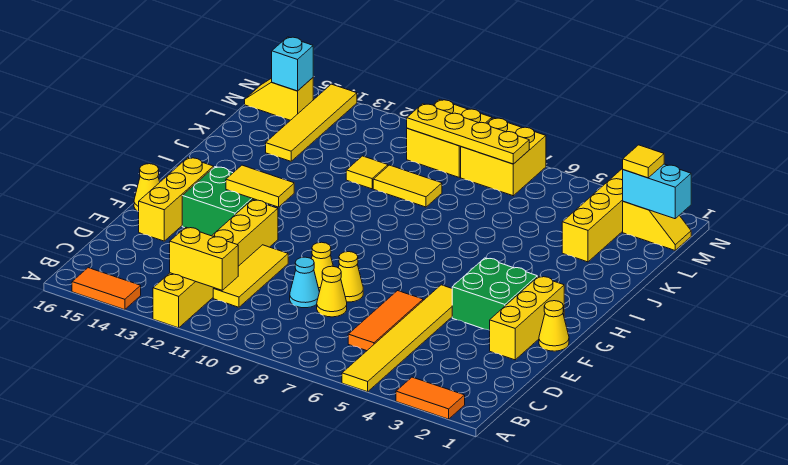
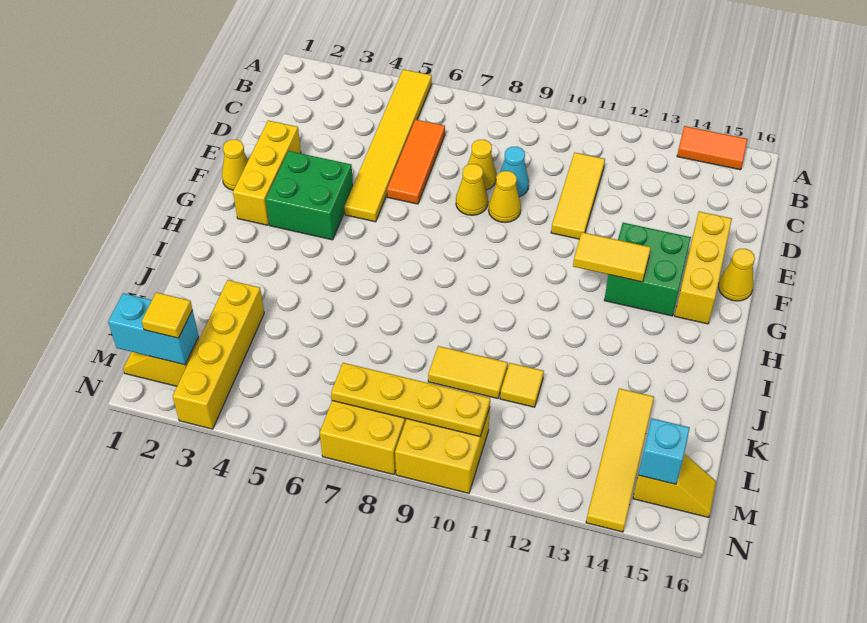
orange 1x2 tile [396,377,465,419] -> none
yellow 1x6 brick [153,200,278,328] -> none
yellow 1x2 brick [170,227,238,290] -> none

